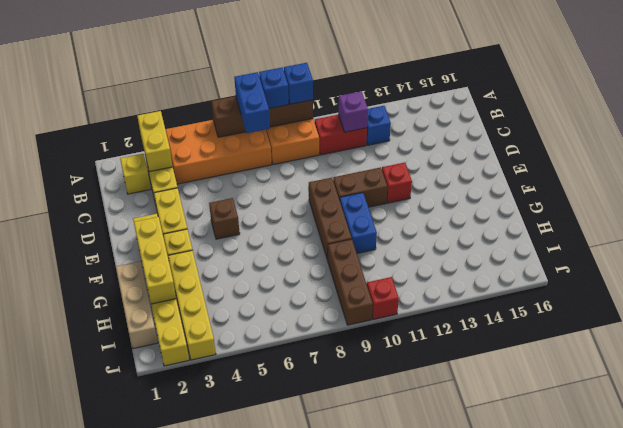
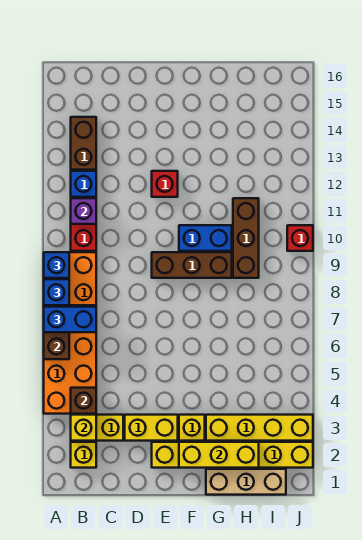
yellow 1x2 brick [137,111,173,172] -> yellow 1x1 brick [71,415,96,441]
brown 1x1 brick [209,198,240,239] -> brown 1x1 brick moved to [71,388,96,414]
brown 1x2 brick [333,167,388,207] -> brown 1x2 brick moved to [71,117,96,170]
brown 1x3 brick [328,239,373,325] -> brown 1x3 brick turned to [233,198,259,278]

